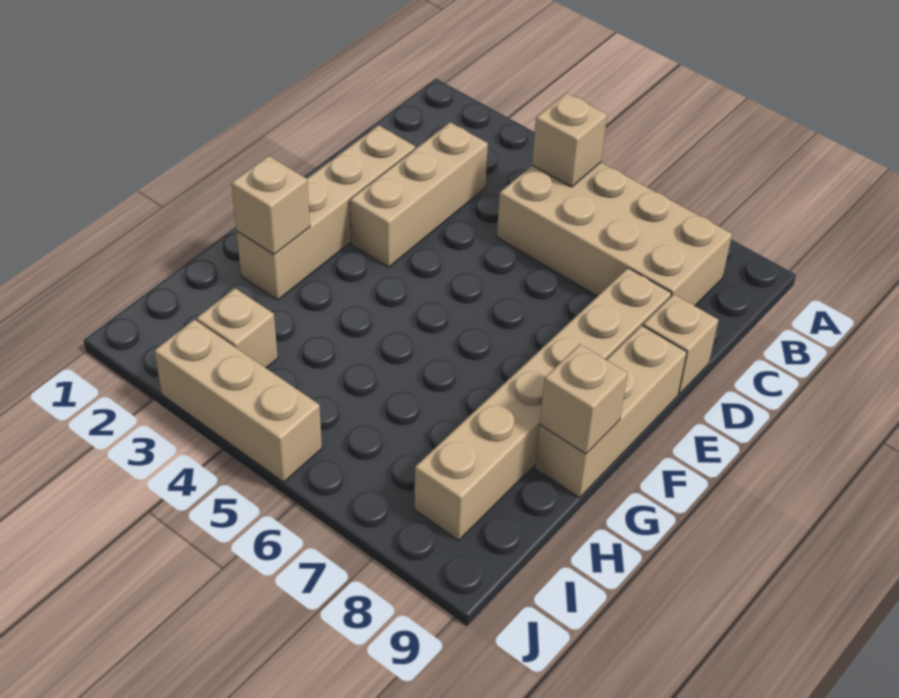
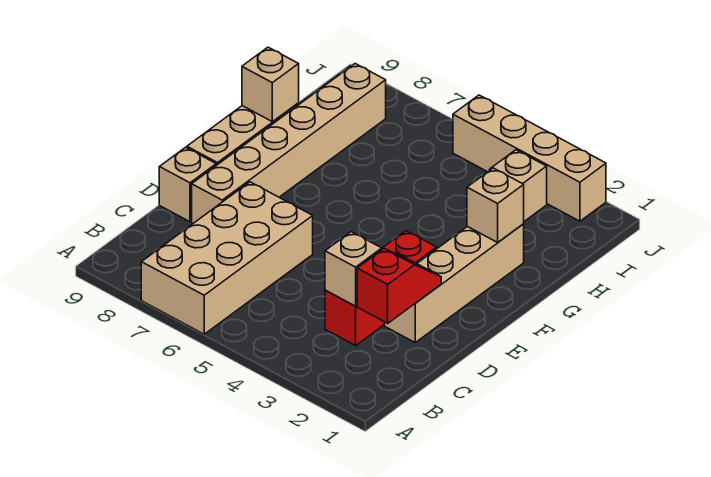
tan 2x4 brick [497,162,732,306] -> tan 2x4 brick turned to [141,182,313,334]
tan 1x1 brick [532,93,607,187] -> tan 1x1 brick moved to [325,232,382,306]
none -> red 1x2 slope [357,249,441,323]
tan 1x3 brick [350,122,488,267] -> red 1x3 brick [325,231,437,346]
tan 1x3 brick [154,319,322,482] -> tan 1x4 brick [453,95,606,221]

